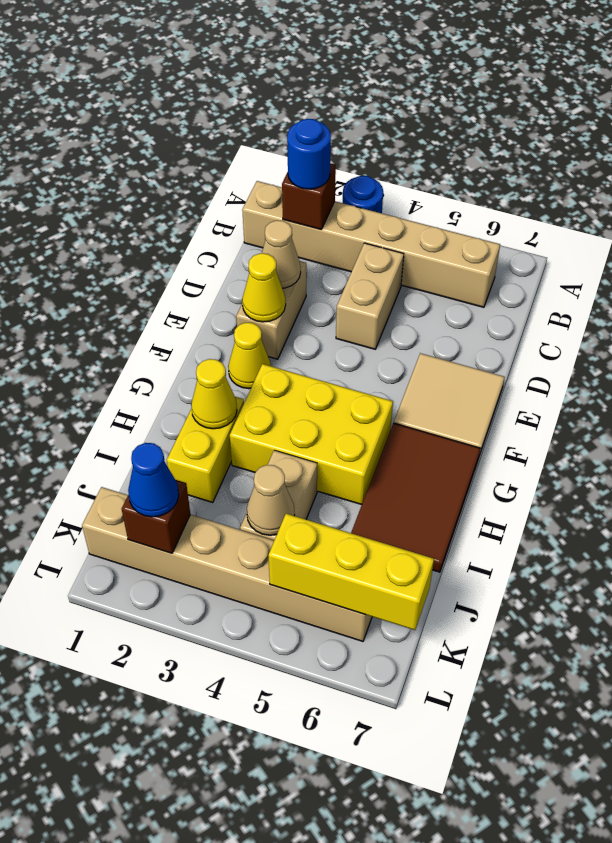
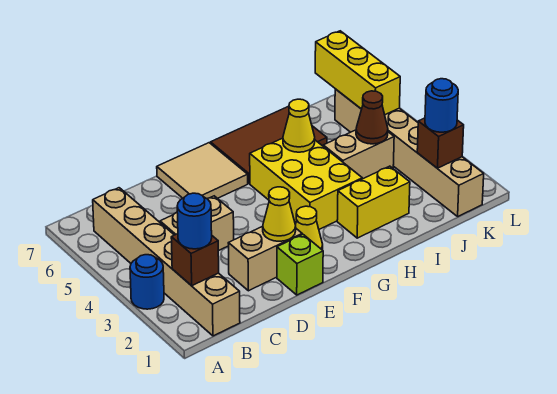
tan 1x1 cone [262,220,301,288] -> none
none -> lime 1x1 brick [277,234,323,295]
yellow 1x1 cone [191,359,237,429] -> yellow 1x1 cone moved to [283,99,315,152]
tan 1x1 cone [247,465,294,535] -> brown 1x1 cone [356,91,388,144]
blue 1x1 cone [128,443,179,517] -> blue 1x1 round brick [425,79,458,132]

